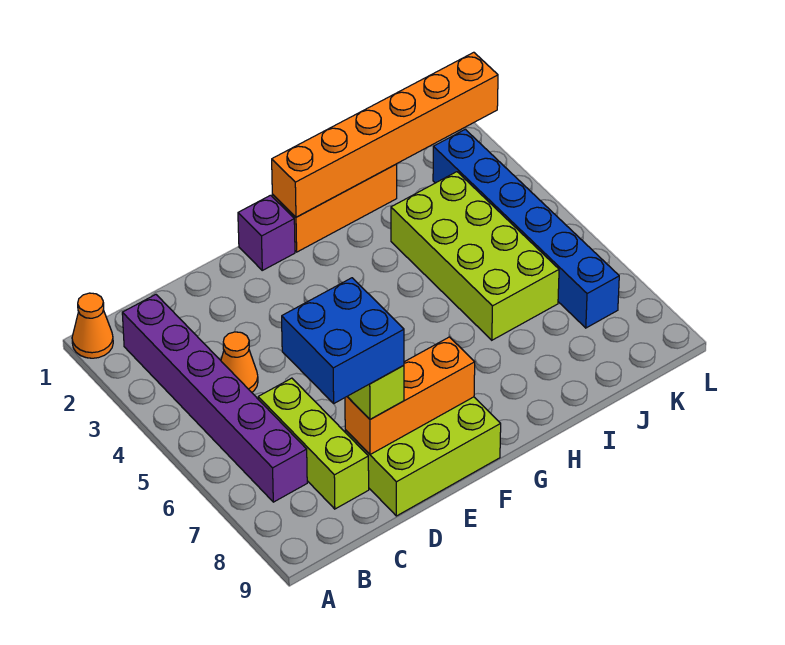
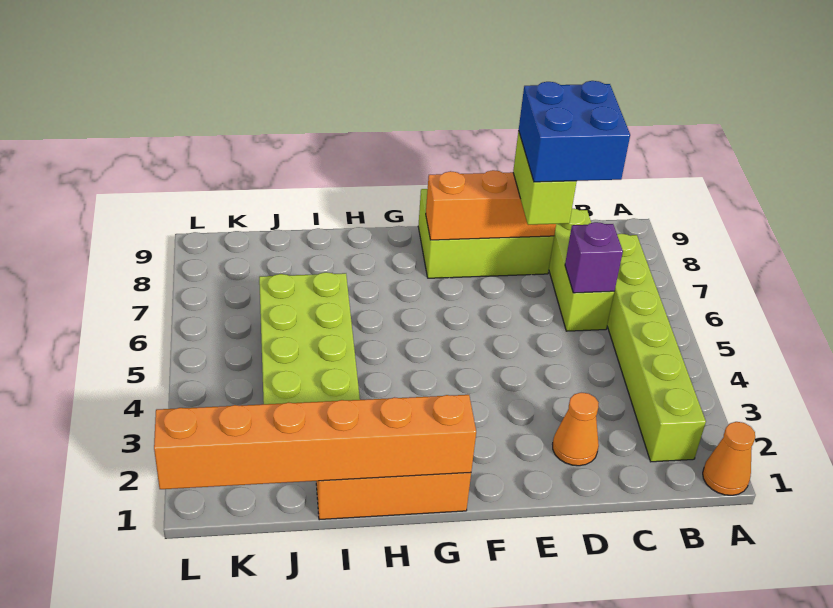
purple 1x6 brick [122,295,307,502] -> lime 1x6 brick [607,234,706,462]
orange 1x1 cone [221,332,258,392] -> orange 1x1 cone moved to [553,393,599,466]
purple 1x1 brick [238,195,295,270] -> purple 1x1 brick moved to [565,222,623,293]
blue 1x6 brick [433,129,619,328] -> none

